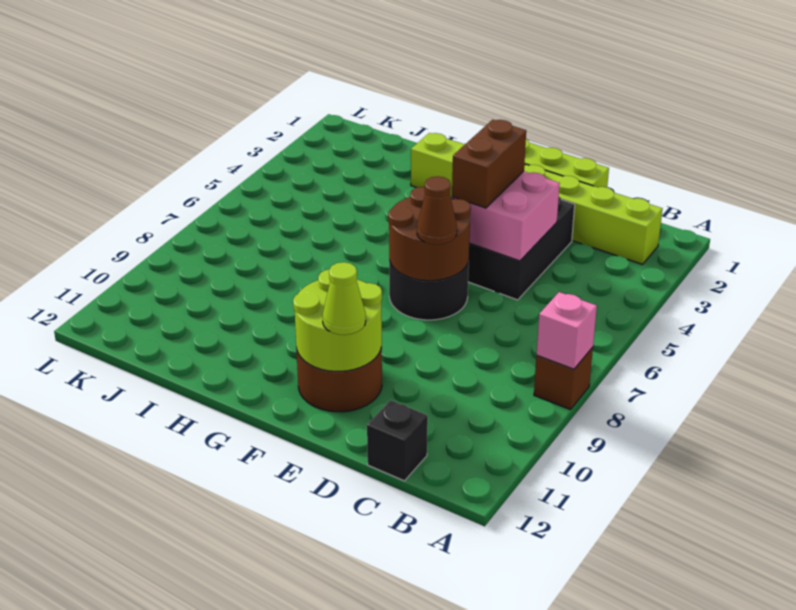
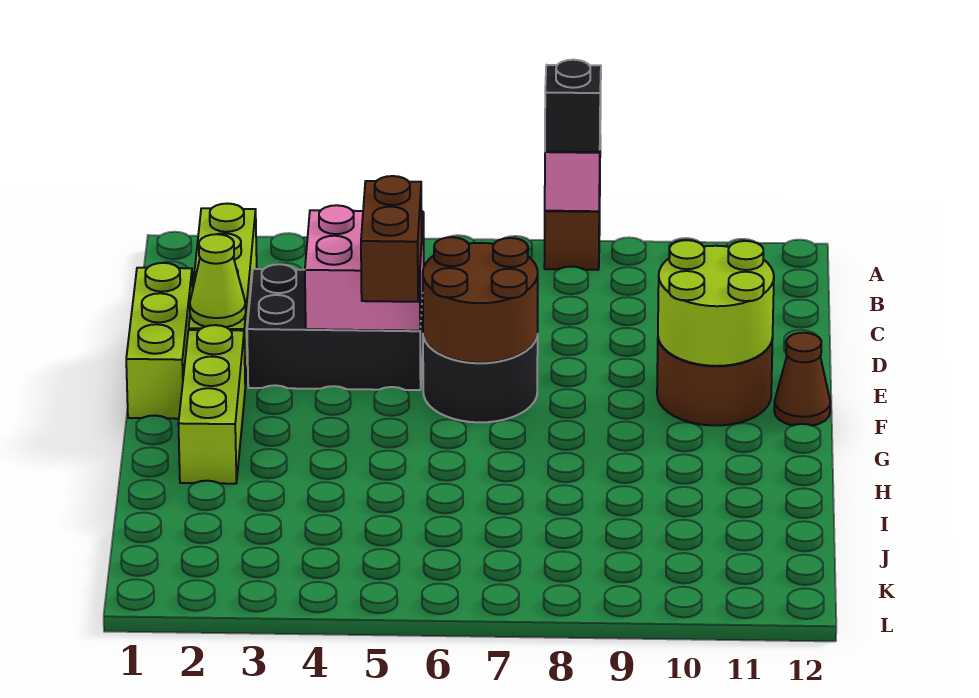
black 1x1 brick [367,400,428,481] -> black 1x1 brick moved to [545,60,601,152]
brown 1x2 brick [452,120,526,208] -> brown 1x2 brick turned to [361,176,422,302]
brown 1x1 cone [417,176,457,245] -> brown 1x1 cone moved to [774,333,830,426]
lime 1x1 cone [323,262,366,335] -> lime 1x1 cone moved to [190,234,246,327]

